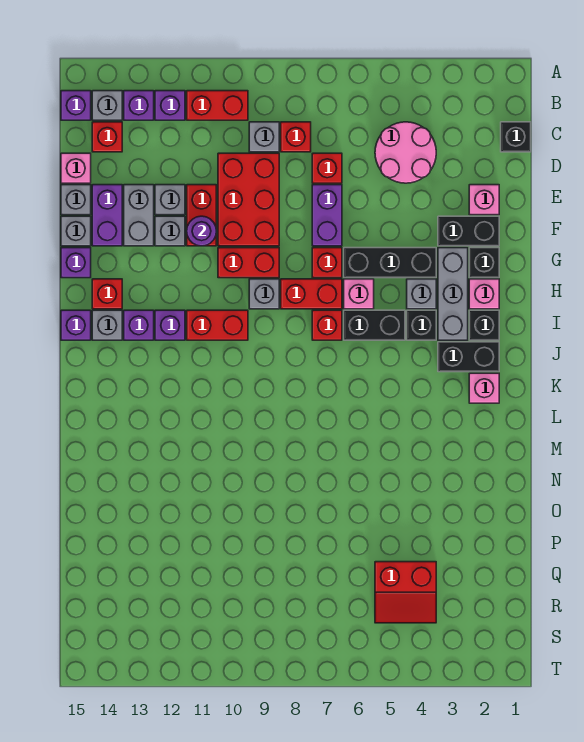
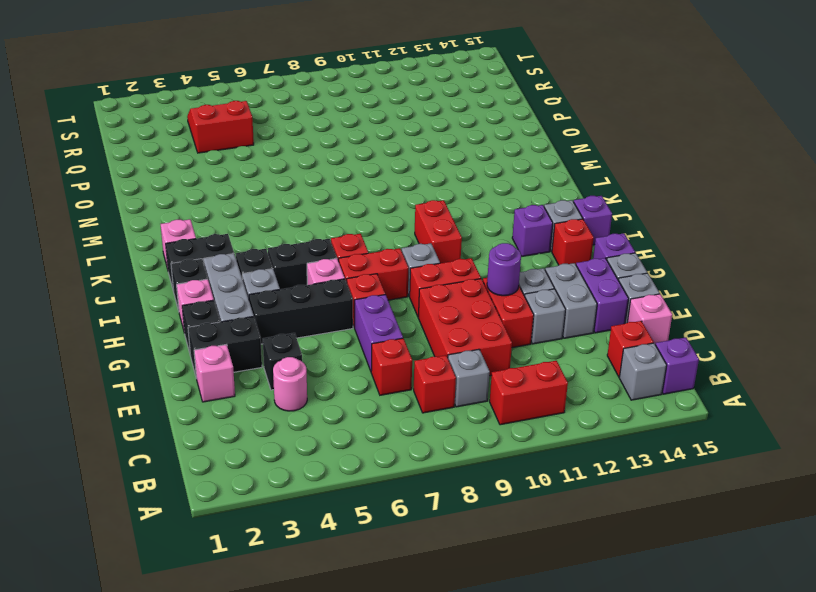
purple 1x1 brick [155,91,185,120] -> none
purple 1x1 brick [124,91,154,120] -> none
black 1x1 brick [501,122,531,152] -> black 1x1 brick moved to [263,333,302,390]
pink 2x2 round brick [375,122,436,183] -> pink 1x1 round brick [273,357,307,411]
red 1x2 brick [187,310,248,340] -> red 1x2 brick turned to [415,200,462,263]
purple 1x1 brick [155,310,185,340] -> none

